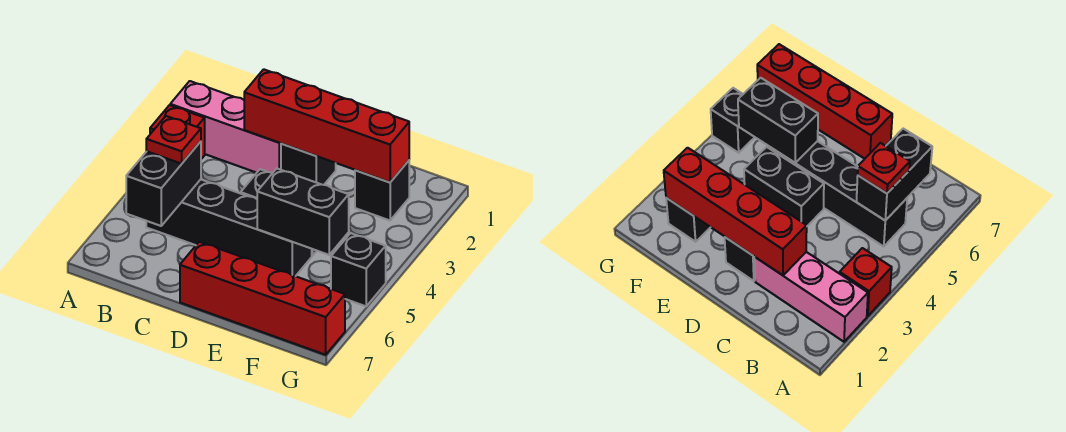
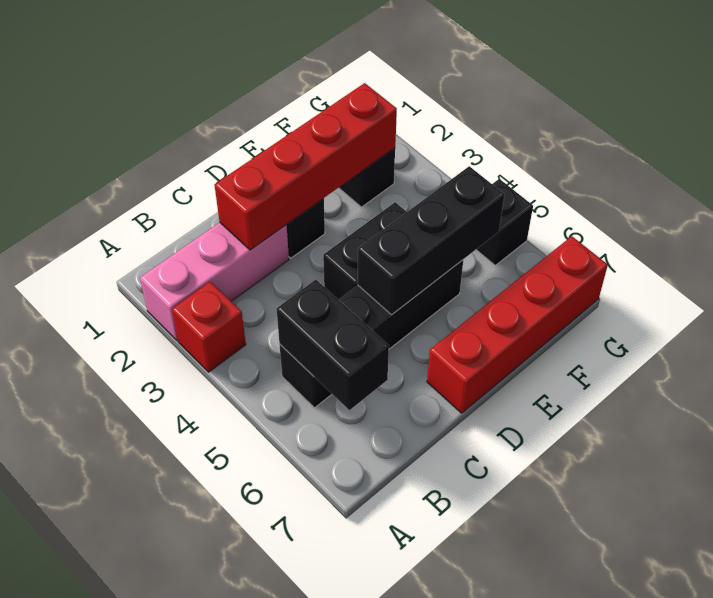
red 1x1 plate [146,116,201,164] -> none
black 1x2 brick [257,169,349,255] -> black 1x3 brick [358,166,504,315]

